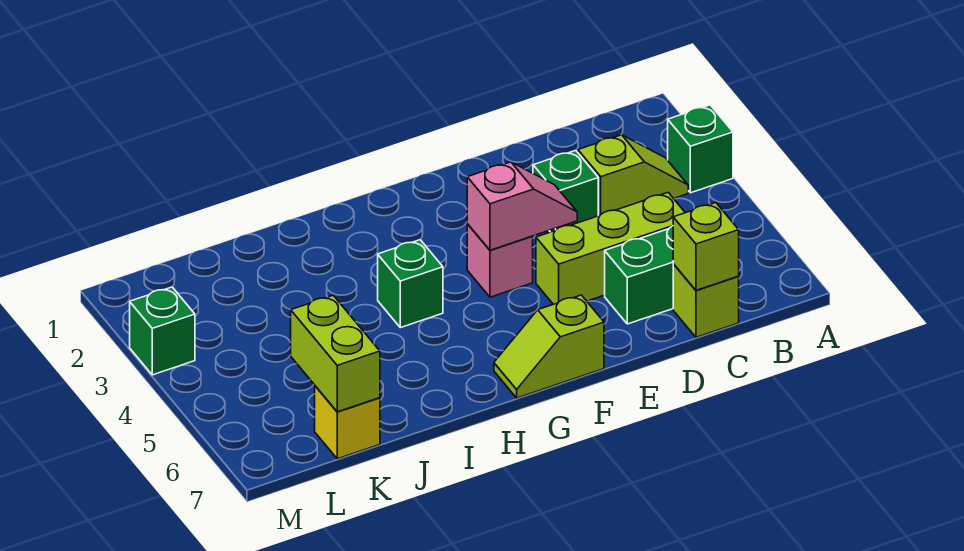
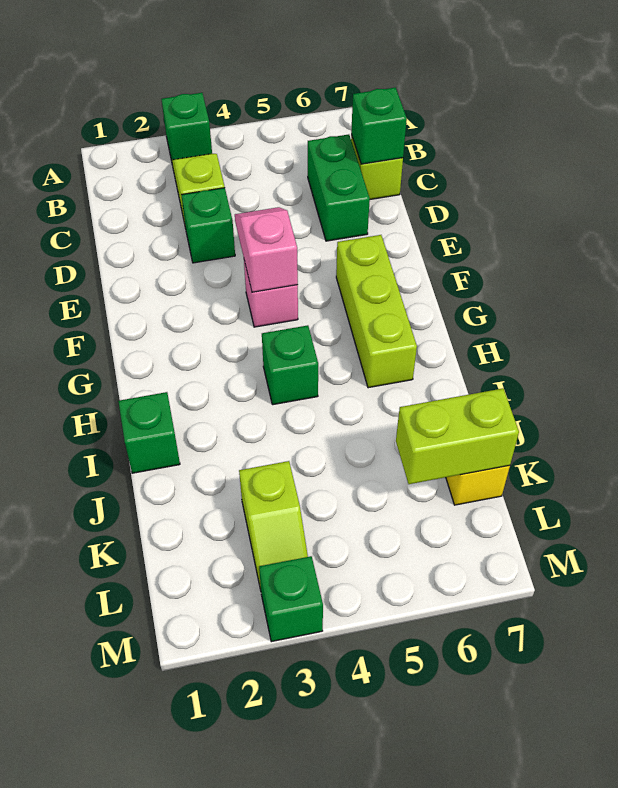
lime 1x3 brick [536,193,685,304] -> lime 1x3 brick moved to [336,235,417,388]
lime 1x1 brick [673,203,739,290] -> green 1x1 brick [351,87,407,164]
lime 1x2 slope [494,295,604,398] -> lime 1x2 slope moved to [239,461,308,590]
none -> green 1x1 brick [118,392,180,473]

